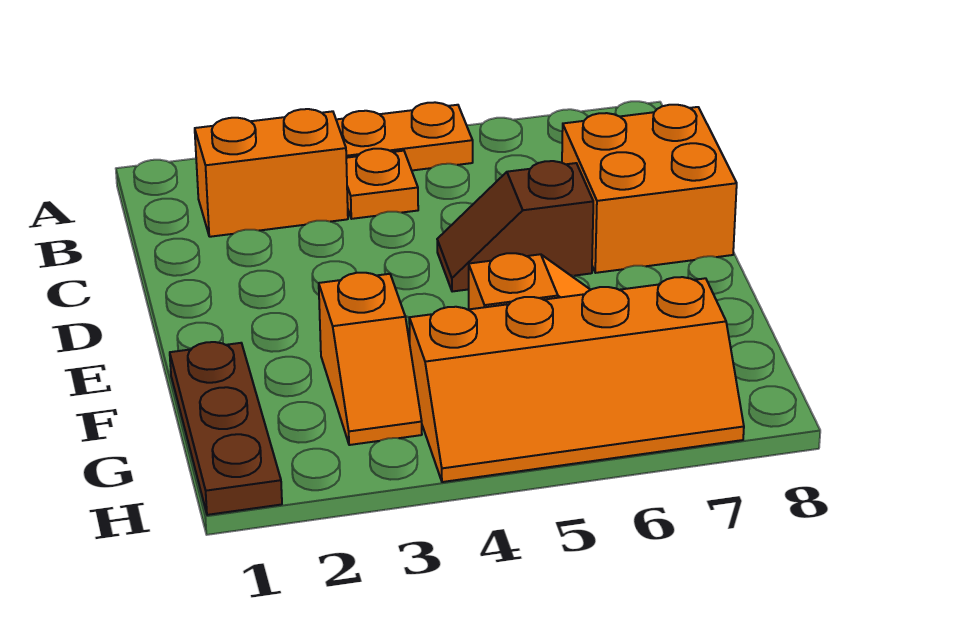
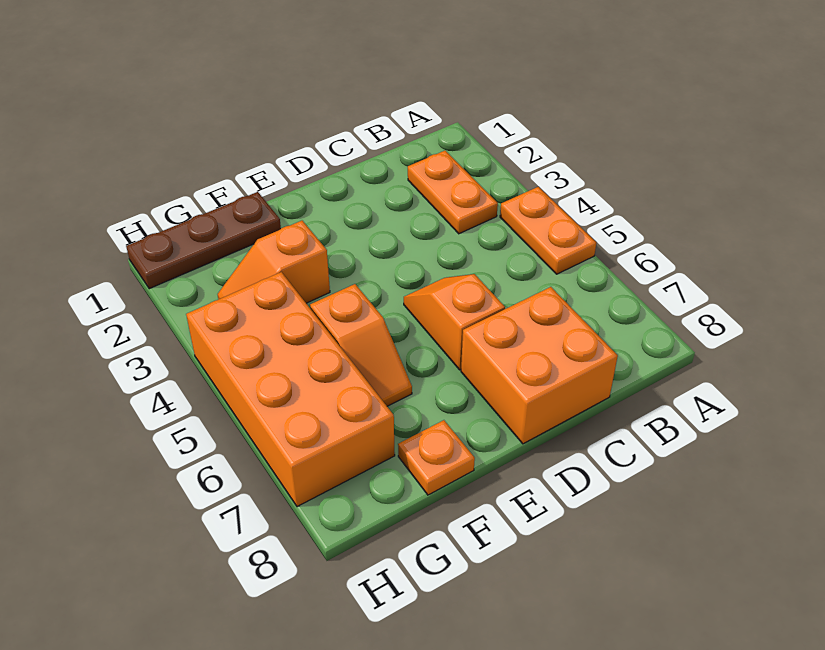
orange 1x2 brick [195,109,348,237] -> orange 1x2 plate [408,151,498,234]
orange 1x1 plate [346,149,418,219] -> orange 1x1 plate moved to [398,420,475,495]
brown 1x2 slope [437,161,593,292] -> orange 1x2 slope [404,274,505,370]
orange 2x4 slope [409,277,744,482] -> orange 2x4 brick [186,272,395,507]

